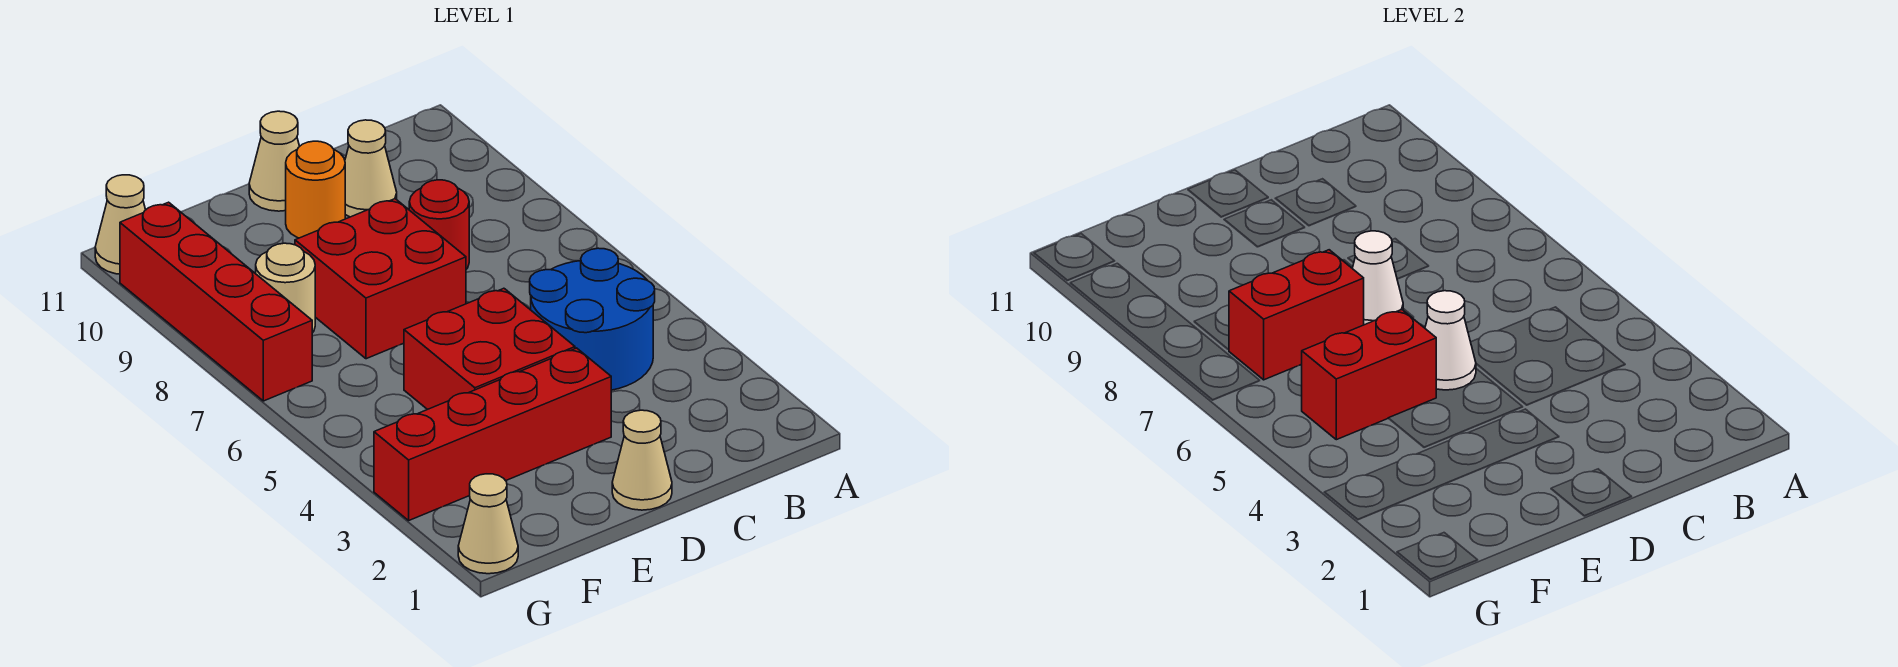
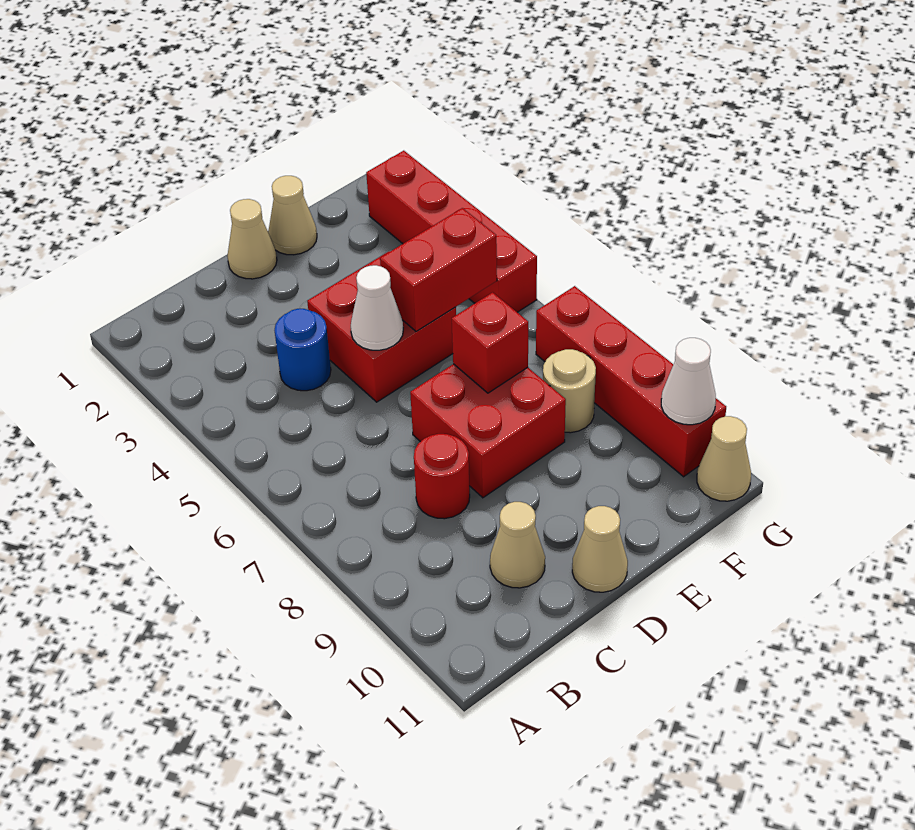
blue 2x2 round brick [530,248,655,390] -> blue 1x1 round brick [274,309,331,391]
red 1x4 brick [374,348,611,520] -> red 1x4 brick turned to [366,151,537,312]
white 1x1 cone [1352,231,1403,325] -> white 1x1 cone moved to [661,338,716,425]
orange 1x1 round brick [286,141,345,238] -> none
red 1x2 brick [1229,250,1364,380] -> red 1x1 brick [452,292,528,393]
tan 1x1 cone [458,474,518,574] -> tan 1x1 cone moved to [268,176,317,255]

